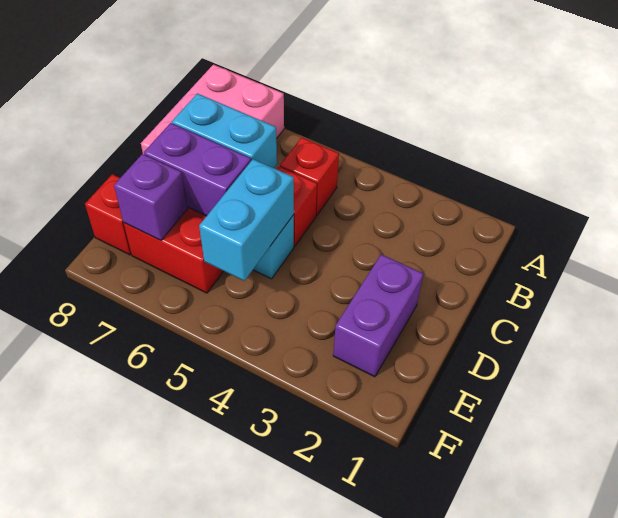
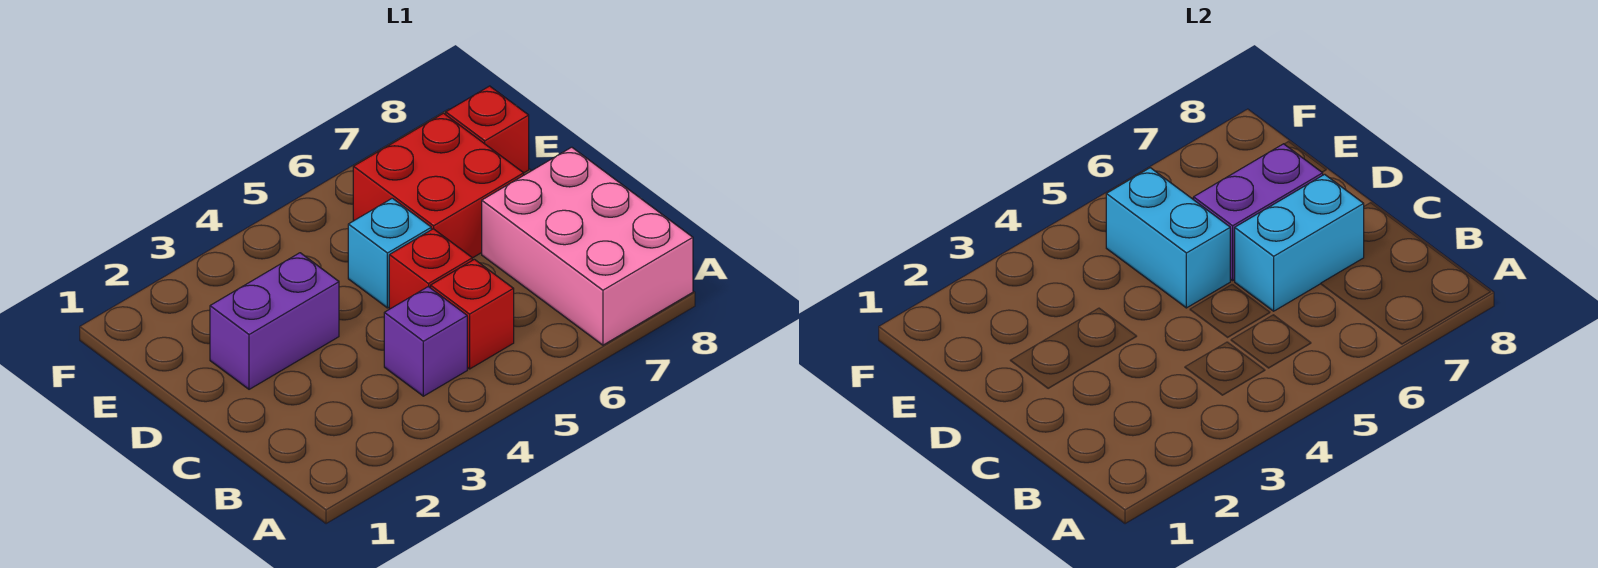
purple 1x2 brick [333,254,423,377] -> purple 1x2 brick turned to [210,253,339,389]
purple 1x1 brick [114,154,187,240] -> purple 1x1 brick moved to [384,287,467,396]

